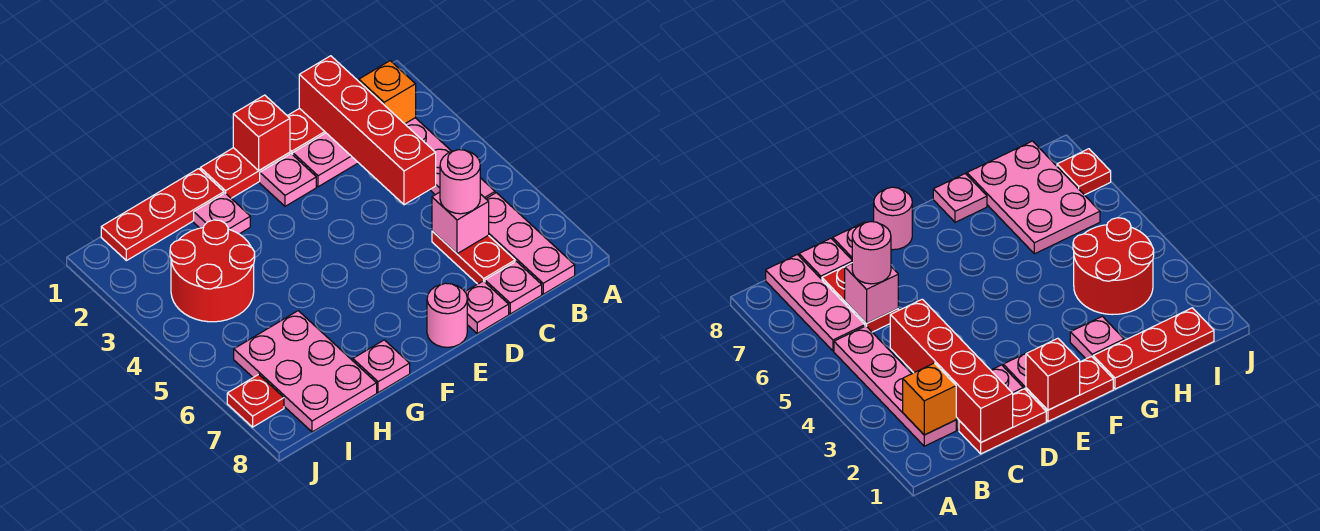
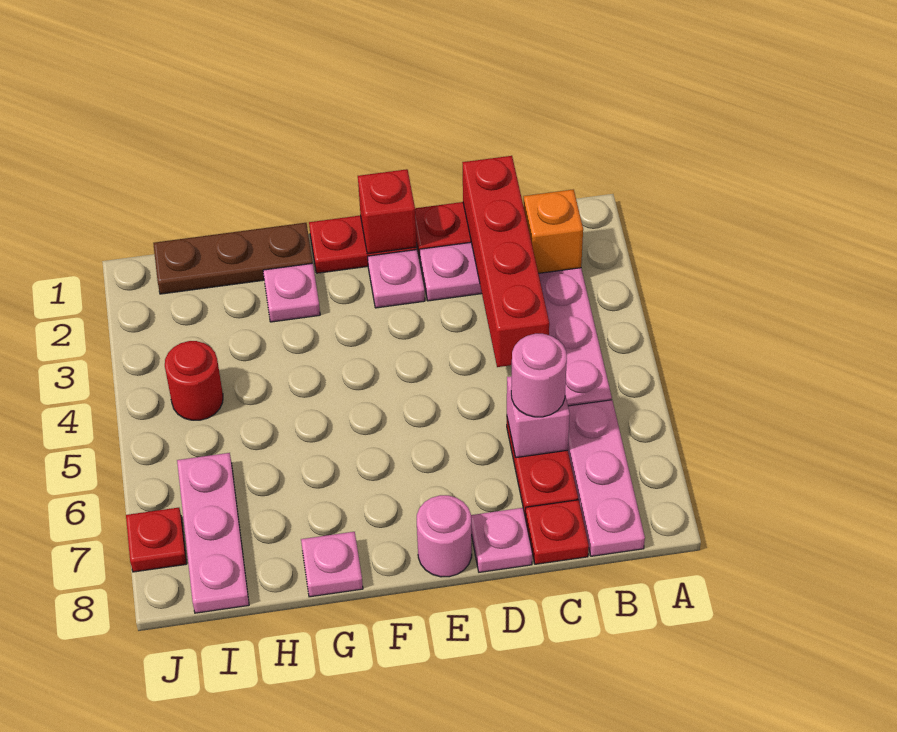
pink 1x1 plate [485,261,542,314] -> red 1x1 plate [525,500,589,564]
red 1x3 plate [101,169,224,261] -> brown 1x3 plate [153,223,313,294]
red 2x2 round brick [170,220,255,322] -> red 1x1 round brick [165,341,223,420]
pink 2x3 plate [234,311,377,432] -> pink 1x3 plate [177,453,249,613]

